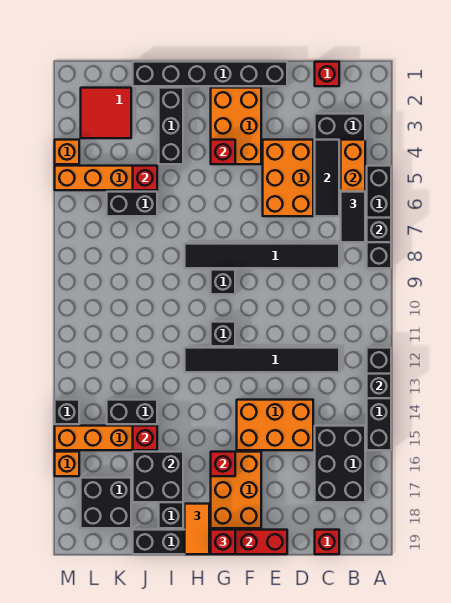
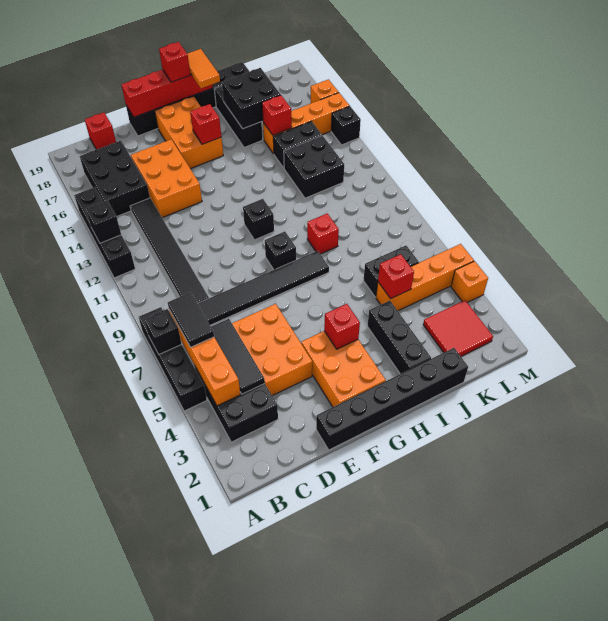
red 1x1 brick [315,62,339,86] -> red 1x1 brick moved to [307,213,339,254]
black 1x6 tile [185,348,339,372] -> black 1x6 tile turned to [130,198,209,303]
orange 2x3 brick [237,400,313,450] -> orange 2x3 brick turned to [131,139,202,218]
black 2x2 brick [81,478,131,528] -> black 2x2 brick moved to [284,136,344,198]

